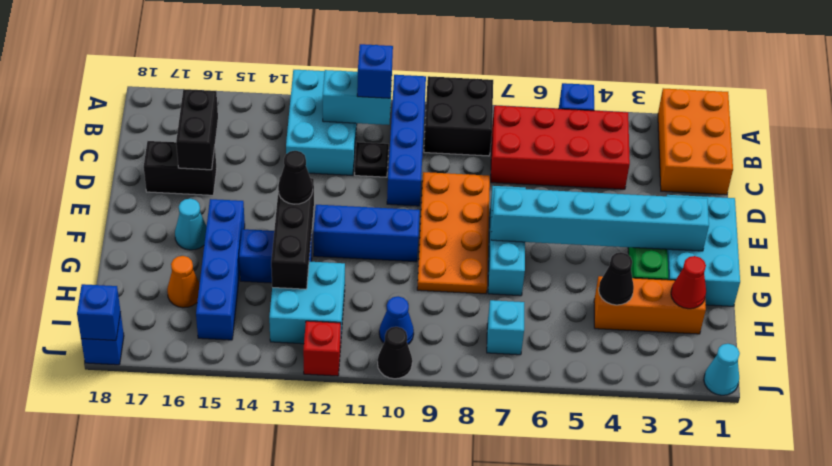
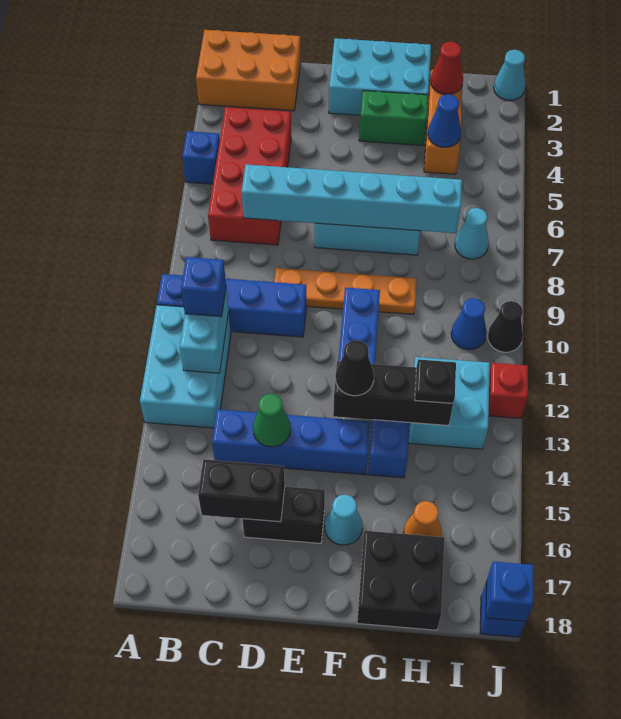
black 2x2 brick [424,76,493,156] -> black 2x2 brick moved to [357,531,444,630]
cyan 2x3 brick [286,70,357,175] -> cyan 2x3 brick turned to [140,305,231,428]
black 1x1 plate [355,142,389,177] -> black 1x1 plate moved to [415,359,456,403]
orange 2x4 plate [417,172,490,294] -> orange 1x4 plate [274,268,417,314]
none -> green 1x1 cone [253,394,291,447]
black 1x2 brick [144,141,217,195] -> black 1x2 brick turned to [242,487,325,543]
cyan 1x6 brick [491,188,709,251] -> cyan 1x6 brick turned to [241,164,462,233]
blue 1x4 brick [196,199,245,340] -> blue 1x4 brick moved to [212,409,370,475]
black 1x1 cone [599,252,634,305] -> blue 1x1 cone [428,94,461,147]
cyan 1x1 brick [487,300,524,355] -> cyan 1x1 cone [455,208,489,259]

